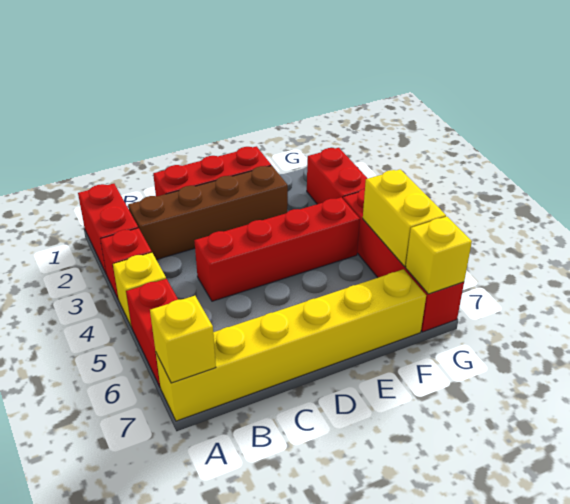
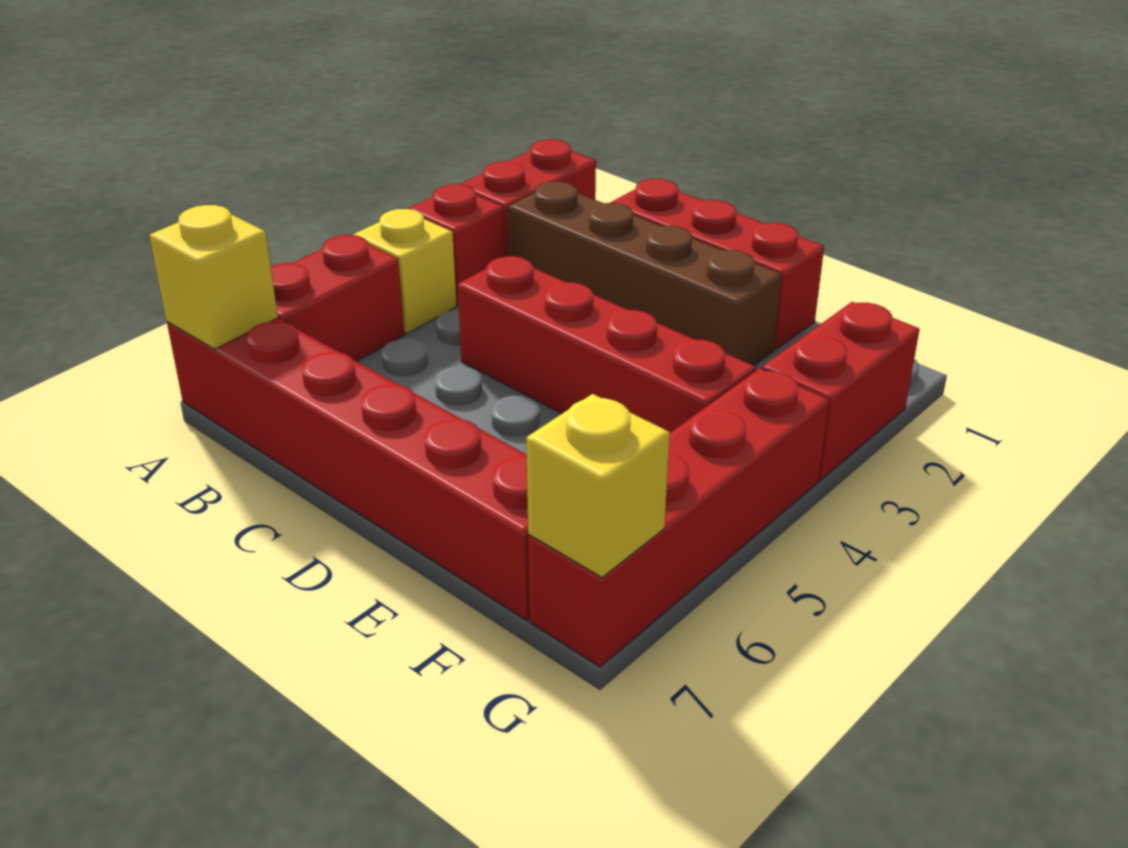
yellow 1x6 brick [156,269,426,421] -> red 1x6 brick [167,318,530,620]
yellow 1x2 brick [363,169,446,267] -> none

